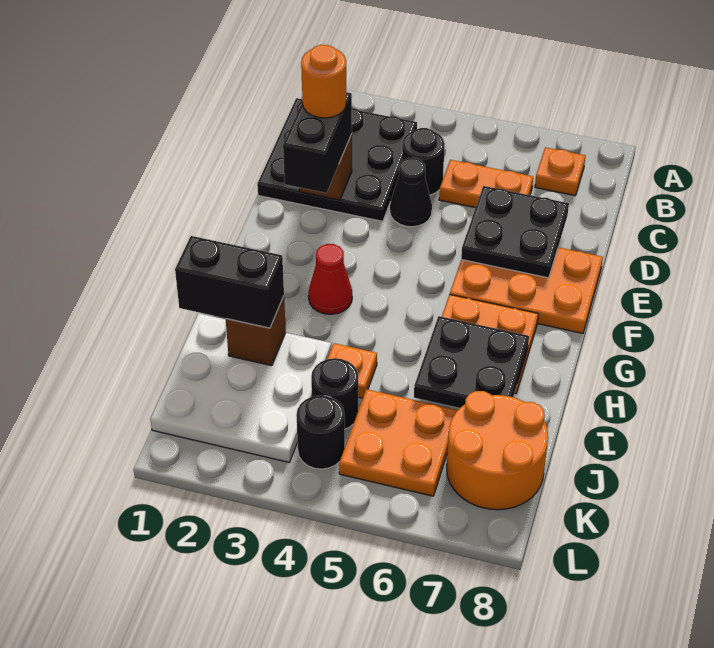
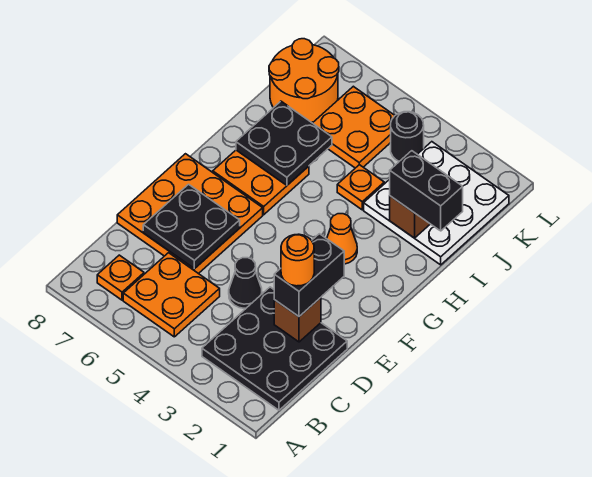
black 1x1 round brick [402,128,445,195] -> none
orange 1x2 plate [439,160,533,208] -> orange 2x2 plate [123,253,220,337]
orange 2x3 plate [450,247,603,333] -> orange 3x3 plate [117,154,263,274]
red 1x1 cone [308,244,352,314] -> orange 1x1 cone [327,214,357,264]
black 1x1 round brick [311,358,358,429] -> none

